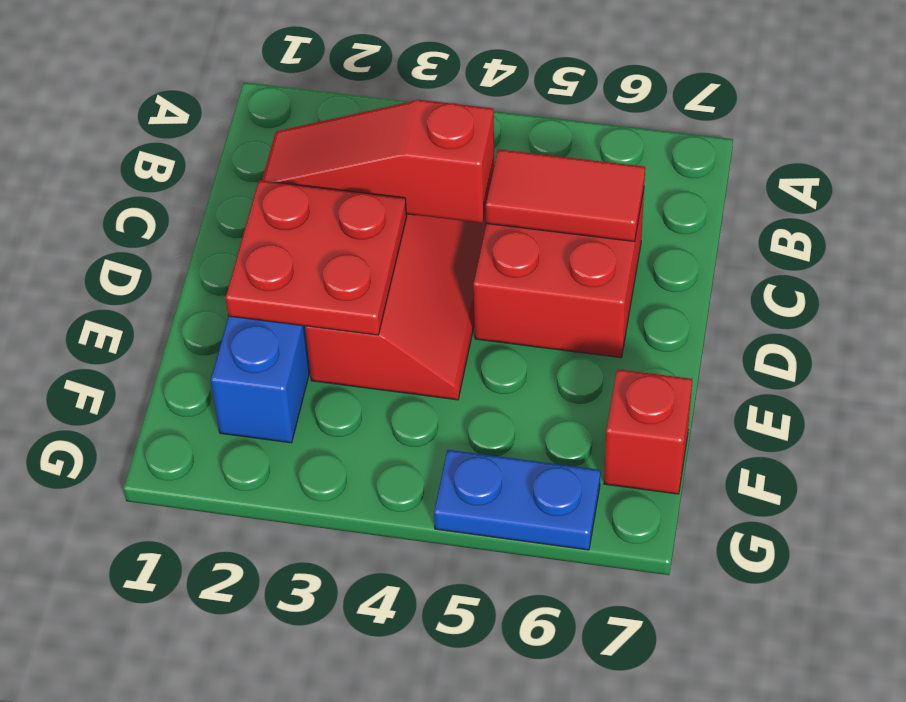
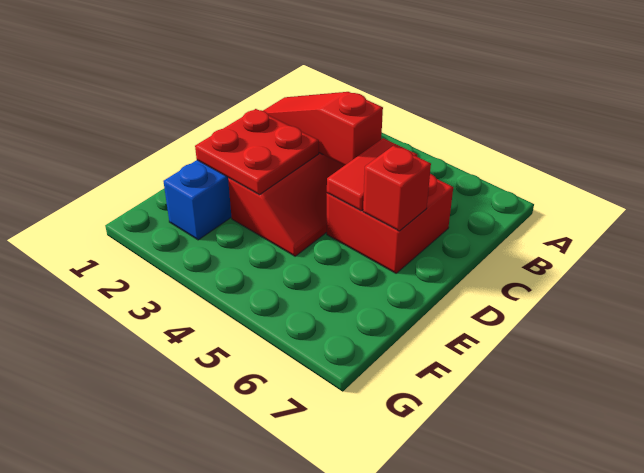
red 1x2 tile [486,149,645,242] -> red 1x2 tile turned to [327,138,417,211]
red 1x1 brick [604,369,692,494] -> red 1x1 brick moved to [363,146,431,231]
blue 1x2 plate [434,450,600,550] -> none

